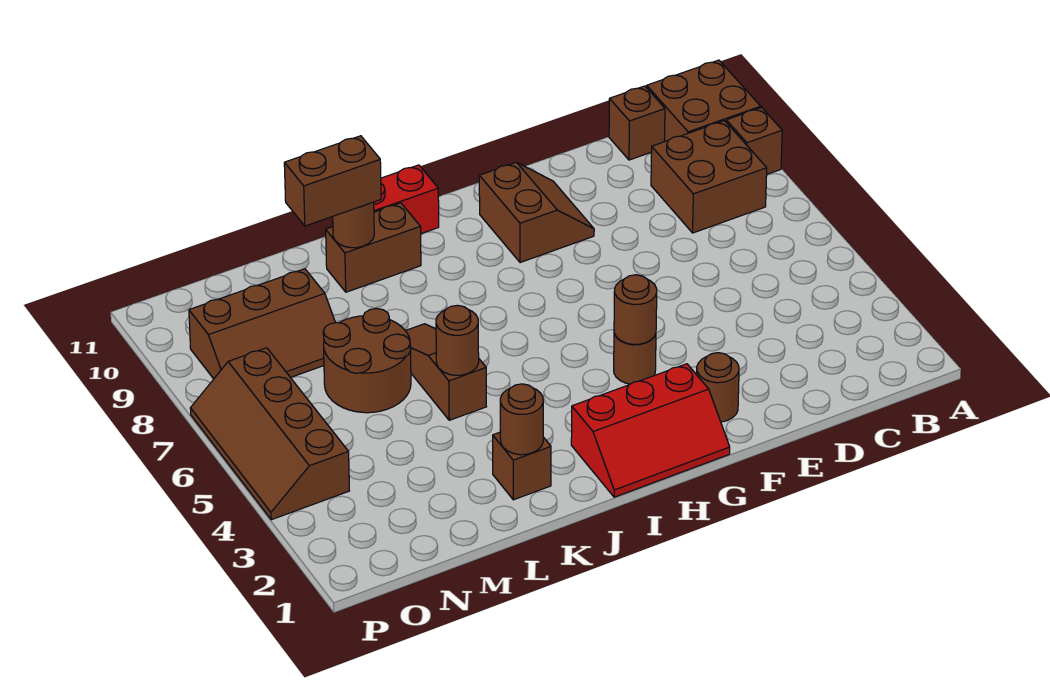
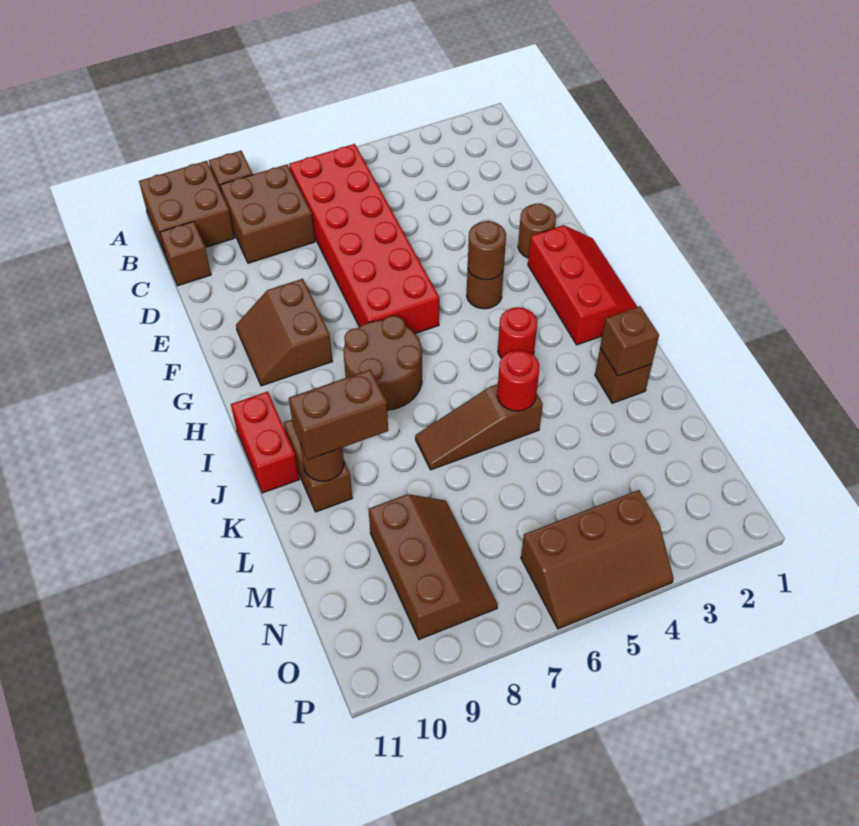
none -> red 2x6 brick [289,144,439,334]
brown 2x2 slope [479,162,594,263] -> brown 2x2 slope turned to [236,279,333,386]
none -> red 1x1 round brick [498,307,537,358]
brown 1x1 round brick [500,384,543,455] -> brown 1x1 brick [600,306,659,376]
brown 1x1 round brick [436,305,479,375] -> red 1x1 round brick [497,350,539,411]
brown 1x2 brick [284,136,381,226] -> brown 1x2 brick turned to [289,370,388,460]
brown 2x2 round brick [323,309,411,413] -> brown 2x2 round brick moved to [344,316,422,410]
brown 2x4 slope [190,348,349,520] -> brown 2x3 slope [521,490,674,629]

